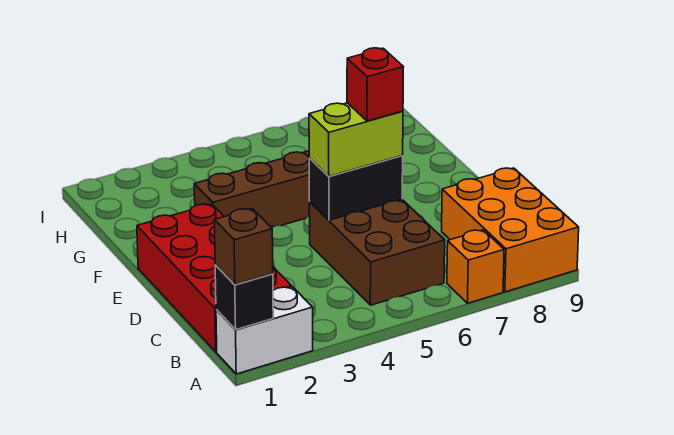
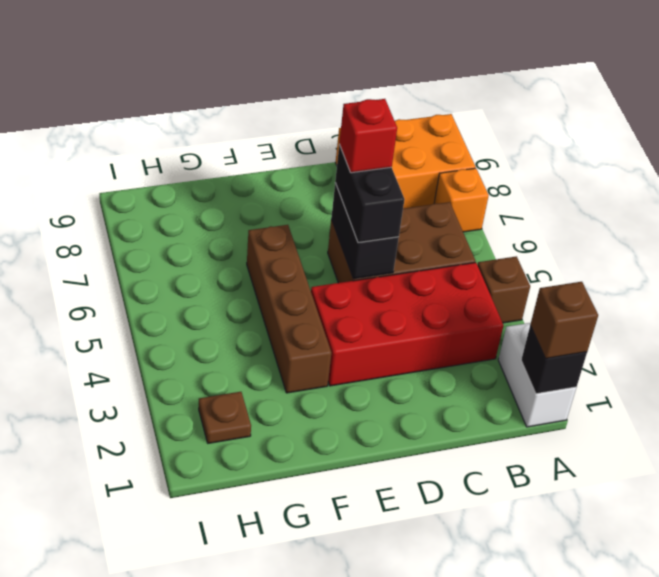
none -> brown 1x1 brick [478,256,530,323]
red 2x4 brick [137,204,292,352] -> red 2x4 brick moved to [311,262,503,386]
lime 1x2 brick [309,103,403,176] -> black 1x2 brick [335,145,405,243]
none -> brown 1x1 plate [199,392,251,443]

